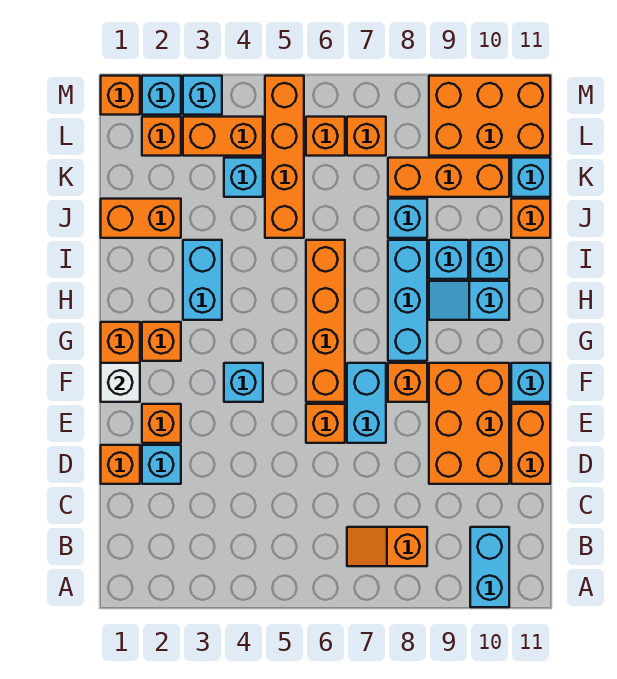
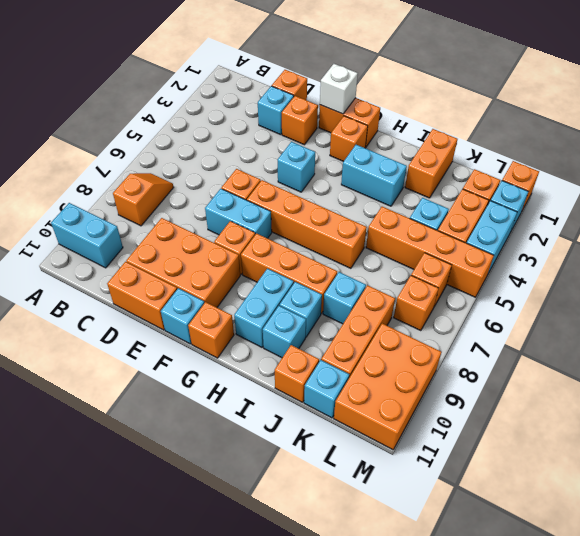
cyan 1x3 brick [388,240,427,361] -> orange 1x3 brick [241,234,337,313]
none -> orange 1x1 brick [188,302,234,358]
cyan 1x2 slope [429,281,509,320] -> cyan 1x2 brick [234,269,294,347]
cyan 1x1 brick [183,76,222,115] -> cyan 1x2 brick [467,201,517,273]

